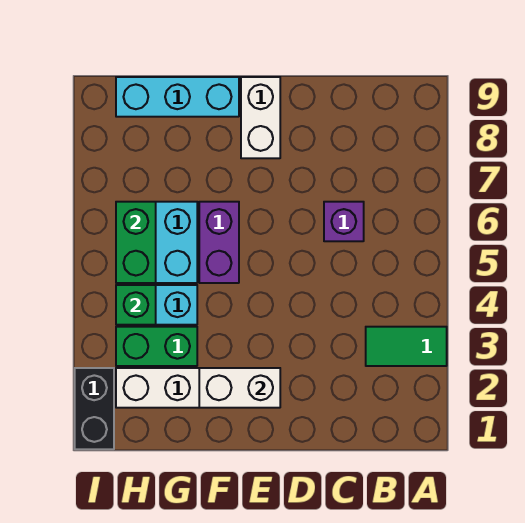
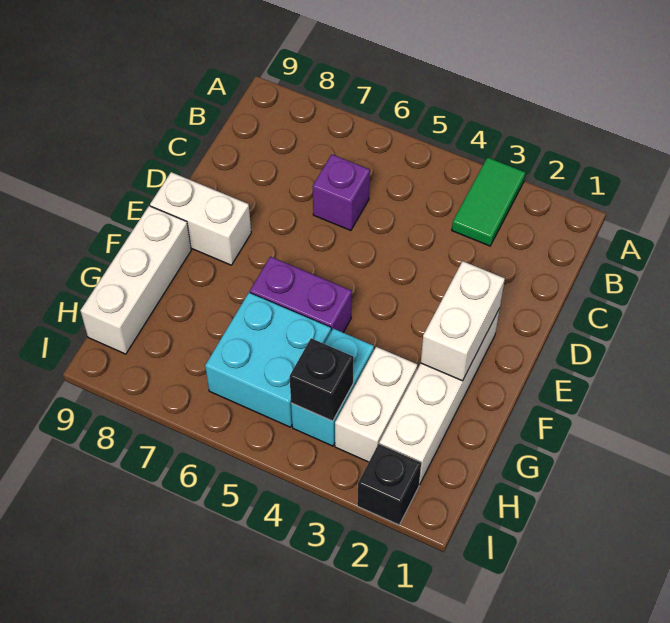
cyan 1x3 brick [116,77,239,117] -> white 1x3 brick [80,206,191,354]
green 1x2 brick [116,327,197,366] -> white 1x2 brick [335,347,417,462]
green 1x1 brick [116,285,156,325] -> black 1x1 brick [289,338,354,421]
green 1x2 brick [116,202,156,283] -> none
black 1x2 brick [75,368,114,449] -> black 1x1 brick [357,444,421,525]

